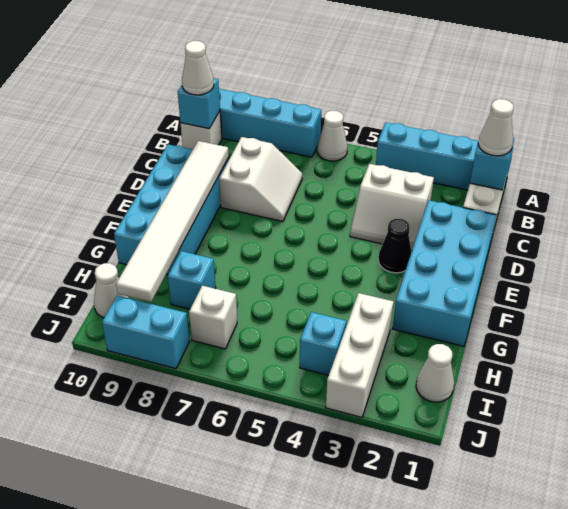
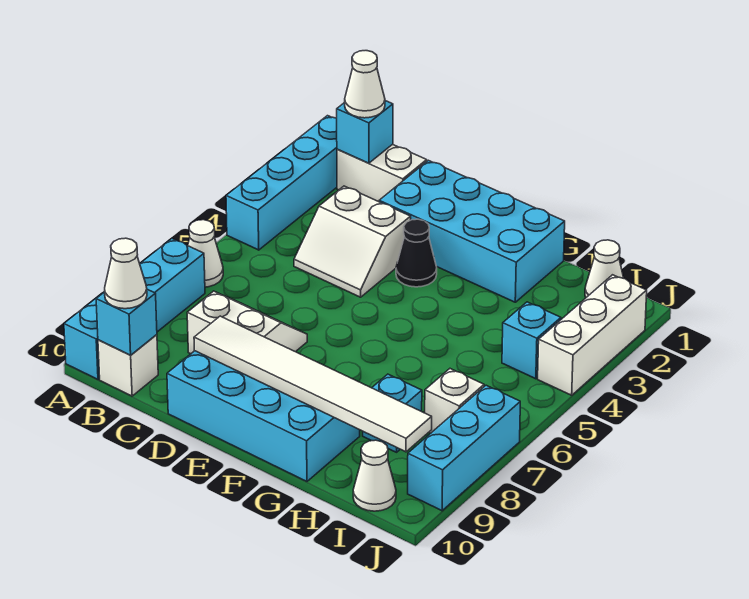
white 2x2 slope [350,164,434,251] -> white 2x2 slope turned to [294,186,411,297]
white 1x3 brick [326,293,393,417] -> white 1x3 brick turned to [538,275,647,395]
cyan 1x2 brick [102,296,190,369] -> cyan 1x3 brick [408,385,520,511]

